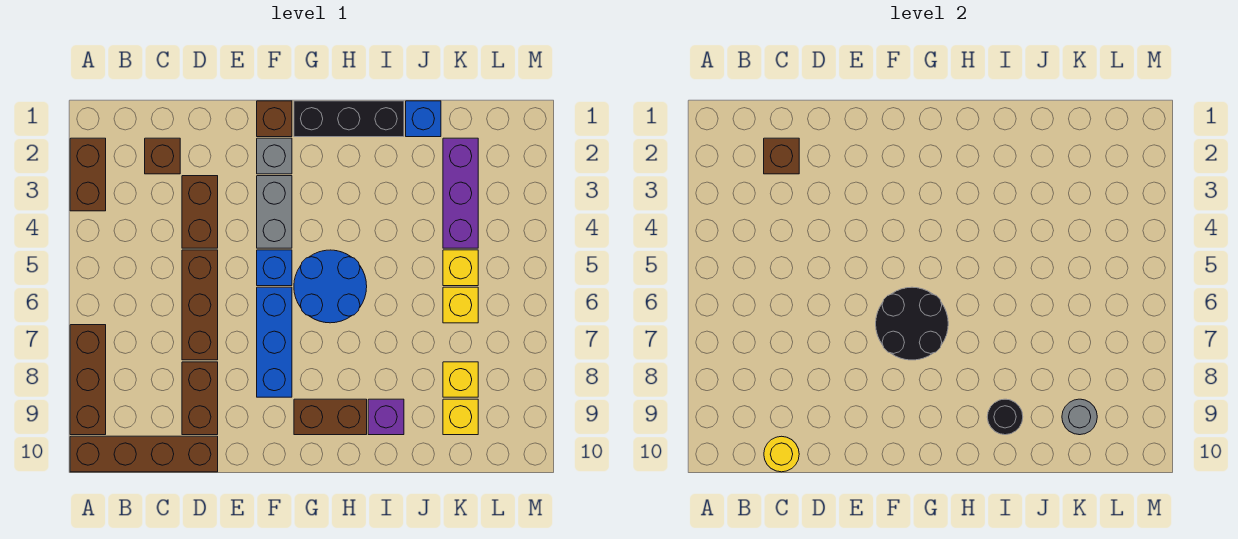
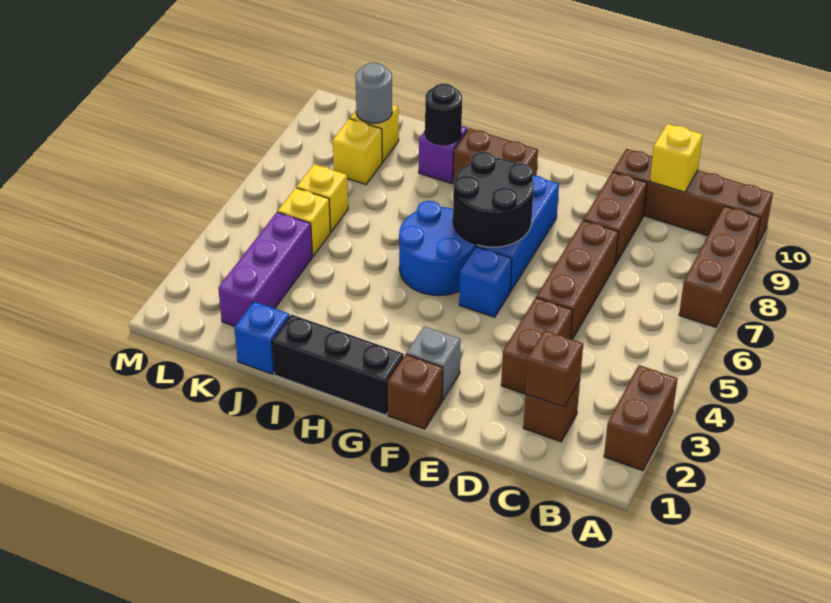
yellow 1x1 round brick [764,436,799,472] -> yellow 1x1 brick [650,124,703,192]
grey 1x2 brick [257,176,292,248] -> none

